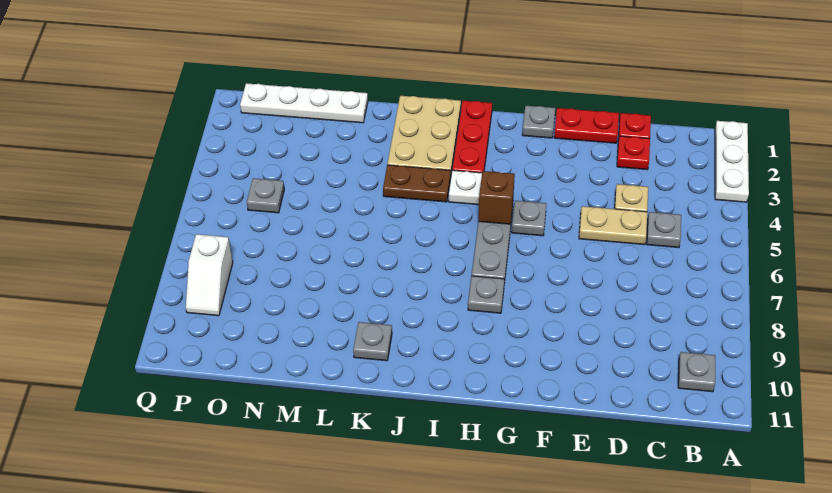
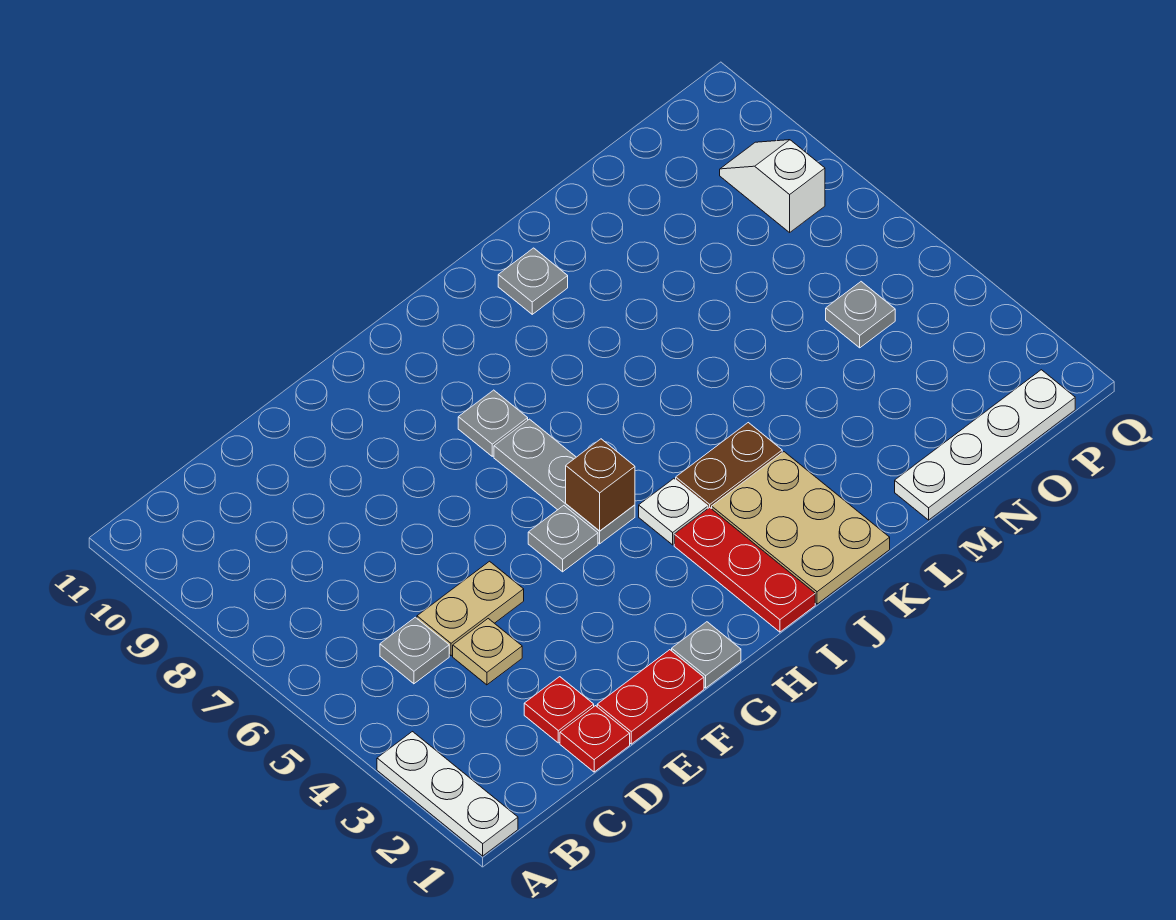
grey 1x1 plate [678,352,715,392] -> none

